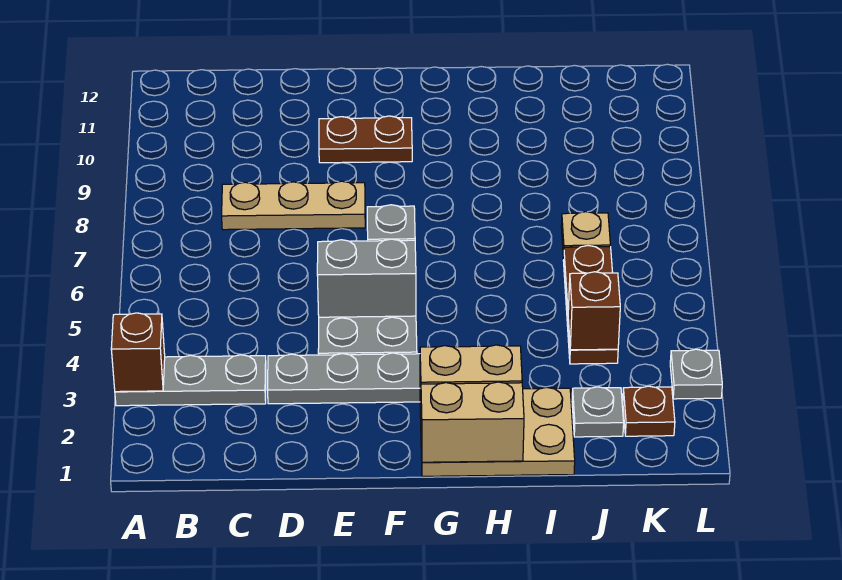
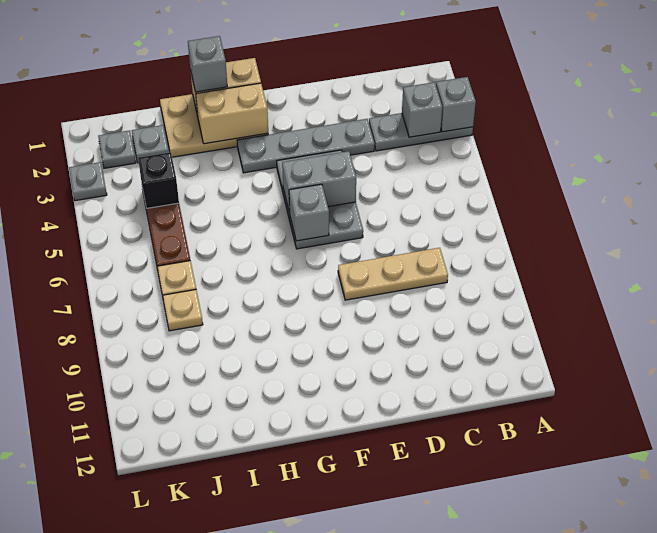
brown 1x1 brick [111,313,165,392] -> grey 1x1 brick [436,77,476,132]
none -> grey 1x1 brick [402,82,442,137]
brown 1x2 plate [319,116,412,163] -> none
none -> grey 1x1 brick [188,36,227,92]
brown 1x1 brick [568,272,620,350] -> black 1x1 brick [138,152,179,208]
none -> tan 1x1 plate [163,290,203,331]
brown 1x1 plate [623,386,675,436] -> grey 1x1 plate [98,130,136,168]

